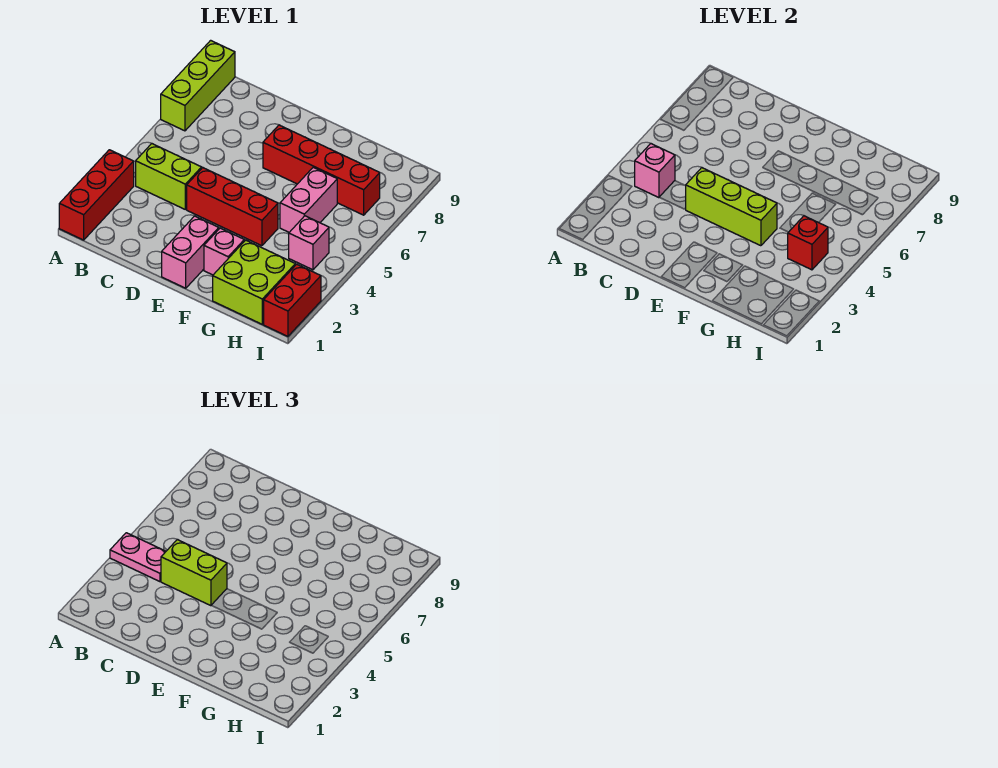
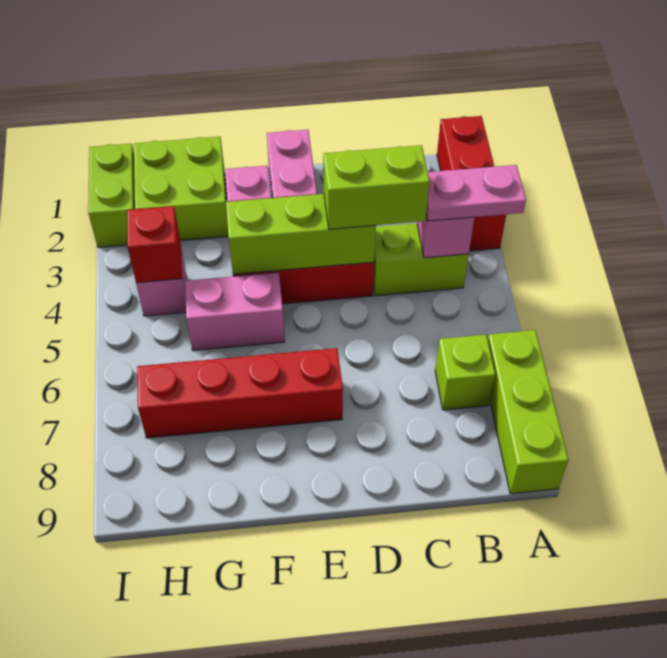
none -> lime 1x1 brick [435,335,495,410]
pink 1x2 brick [280,167,337,232] -> pink 1x2 brick turned to [185,273,285,351]
red 1x2 brick [264,264,321,336] -> lime 1x2 brick [88,144,135,247]

